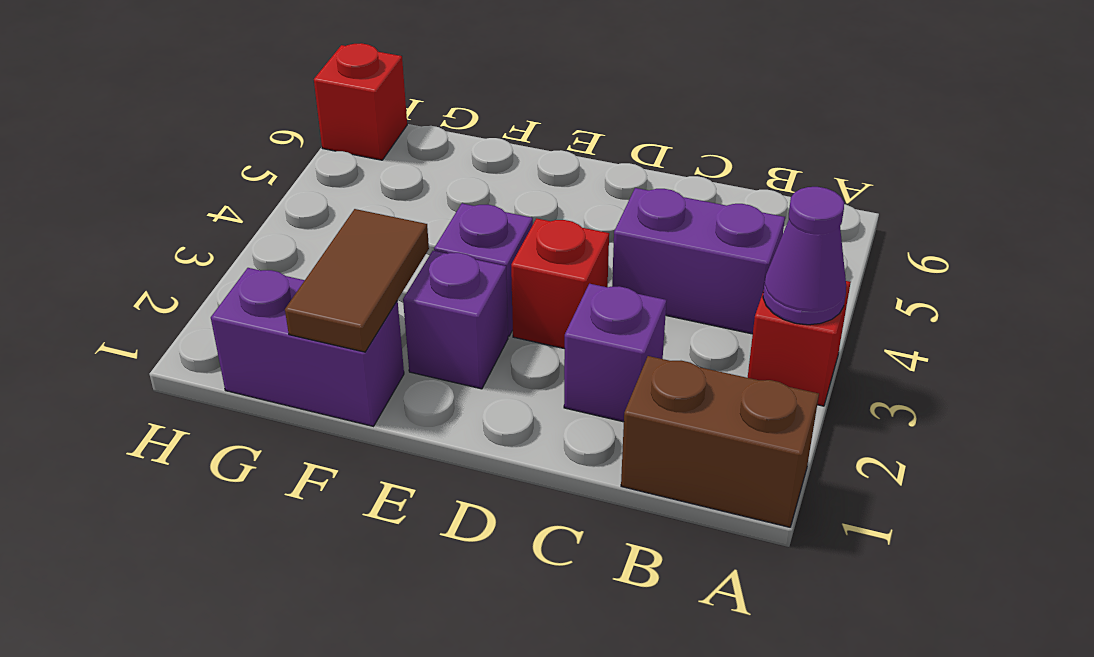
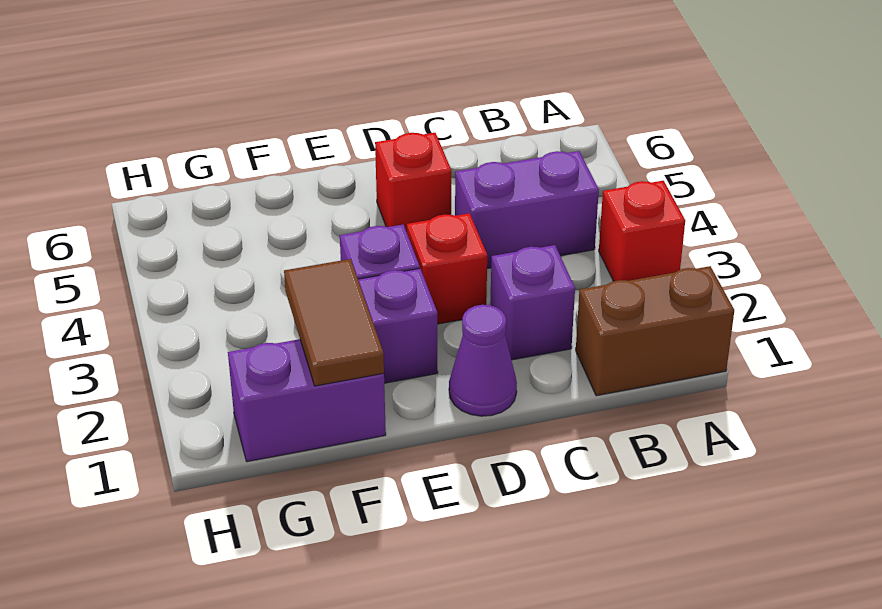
purple 1x1 cone [763,187,846,325] -> purple 1x1 cone moved to [449,305,517,416]
red 1x1 brick [314,43,407,160] -> red 1x1 brick moved to [375,133,451,232]

